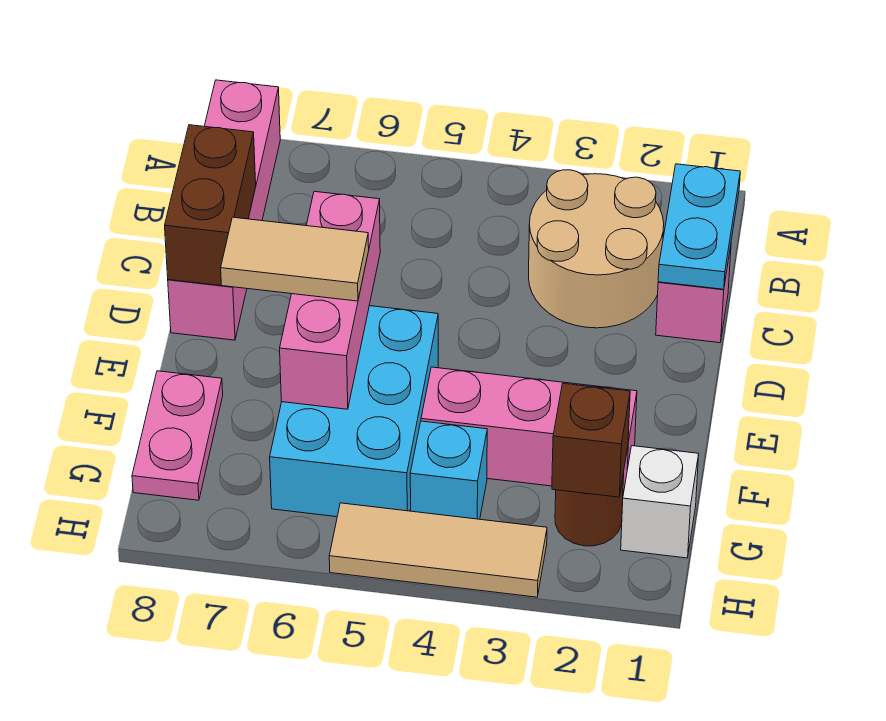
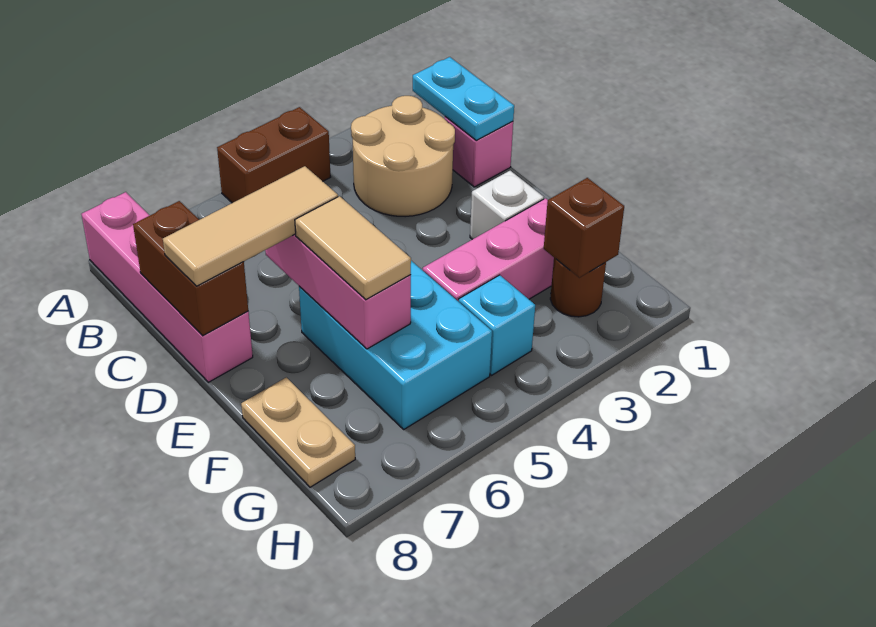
none -> brown 1x2 brick [217,107,330,203]
tan 1x2 tile [221,217,369,301] -> tan 1x2 tile turned to [295,196,411,300]
pink 1x2 plate [132,371,223,500] -> tan 1x2 plate [241,377,355,487]
white 1x1 brick [621,446,699,558] -> white 1x1 brick moved to [470,171,544,239]
tan 1x3 tile [329,503,547,597] -> tan 1x3 tile moved to [163,166,338,286]

